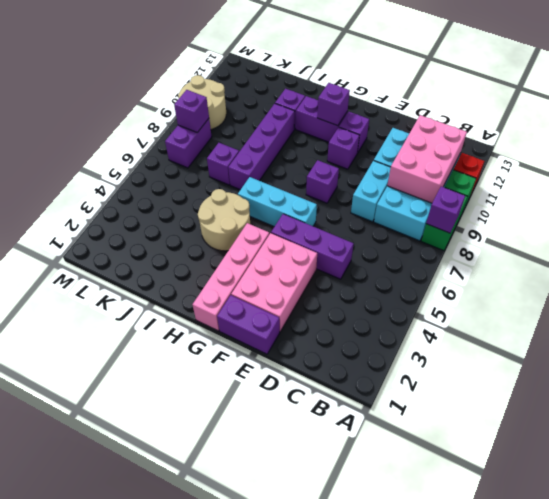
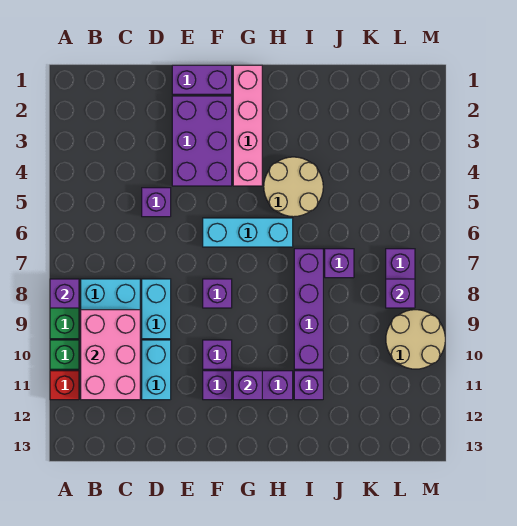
purple 1x3 brick [271,214,354,279] -> purple 1x1 brick [142,188,171,217]
pink 2x3 brick [231,233,317,331] -> purple 2x3 brick [172,96,232,186]

